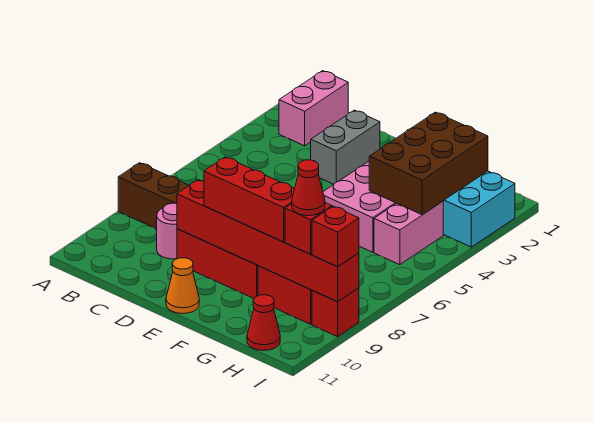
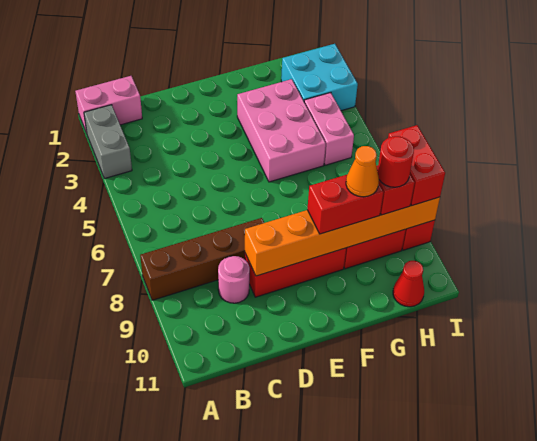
pink 1x2 brick [279,71,348,146] -> pink 1x2 brick turned to [75,76,142,133]
grey 1x2 brick [311,110,380,184] -> grey 1x2 brick moved to [84,105,132,179]
red 1x6 brick [177,180,359,302] -> orange 1x6 brick [245,197,440,276]
red 1x3 brick [204,157,294,242] -> red 1x2 brick [307,175,383,234]
orange 1x1 cone [166,258,199,314] -> orange 1x1 cone moved to [346,146,379,197]
brown 2x3 brick [369,112,488,215] -> none
red 1x1 cone [292,160,325,216] -> red 1x1 round brick [377,136,414,187]
red 1x1 brick [312,206,359,267] -> red 1x2 brick [388,125,445,206]

